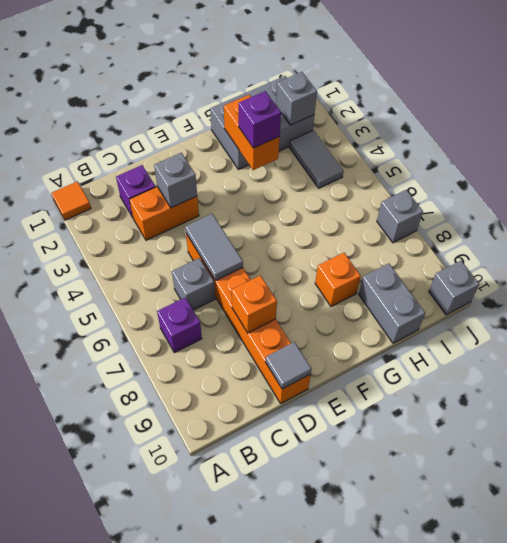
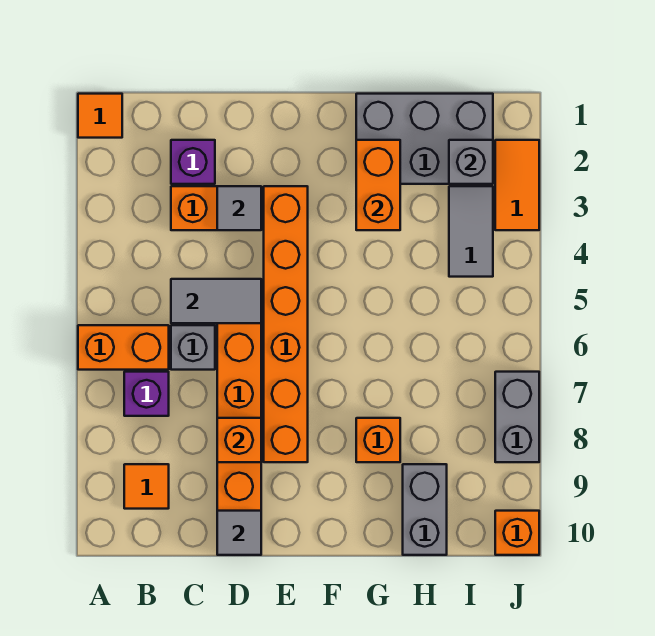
none -> orange 1x2 brick [78,325,169,370]
none -> orange 1x1 tile [124,464,169,509]
grey 1x1 brick [154,153,197,208] -> grey 1x1 tile [217,186,261,230]
grey 1x2 tile [185,214,243,281] -> grey 1x2 tile turned to [171,279,261,323]
none -> orange 1x6 brick [264,186,308,462]
purple 1x1 brick [239,91,281,148] -> none
none -> orange 1x2 tile [495,140,539,230]
grey 1x1 brick [377,190,423,243] -> grey 1x2 brick [495,372,539,462]
grey 1x1 brick [429,261,479,315] -> orange 1x1 brick [495,511,539,555]

